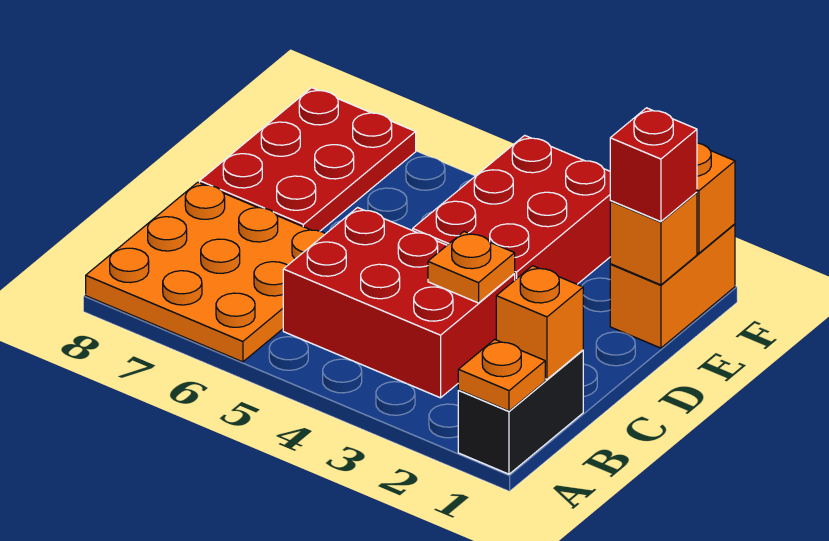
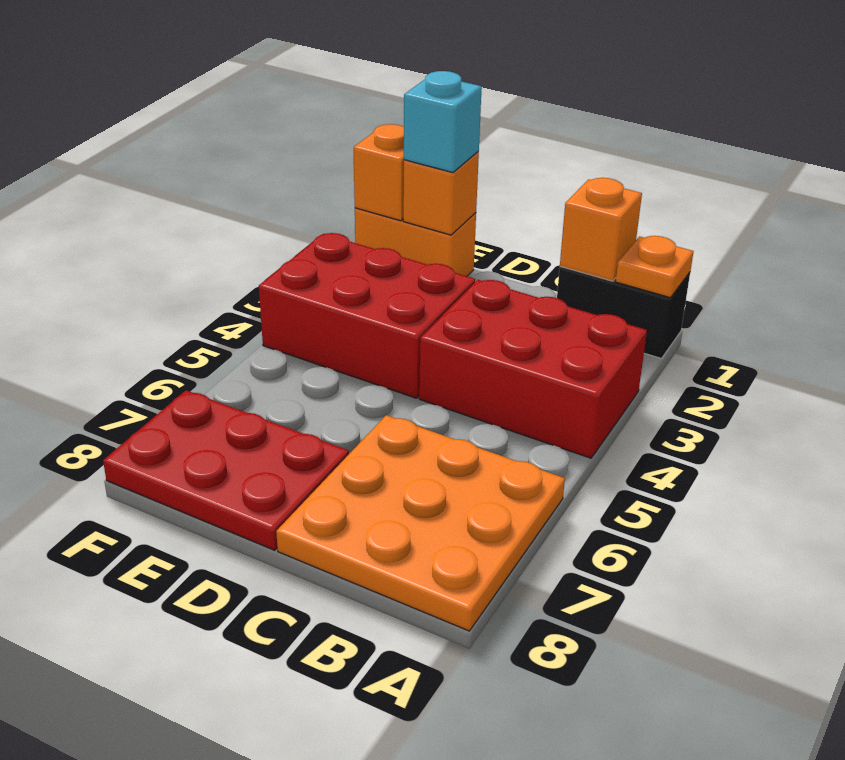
red 2x3 brick [283,208,515,398] -> red 2x3 brick turned to [419,280,647,458]
orange 1x1 plate [428,232,515,303] -> none
red 1x1 brick [610,108,697,222] -> cyan 1x1 brick [404,71,482,173]

